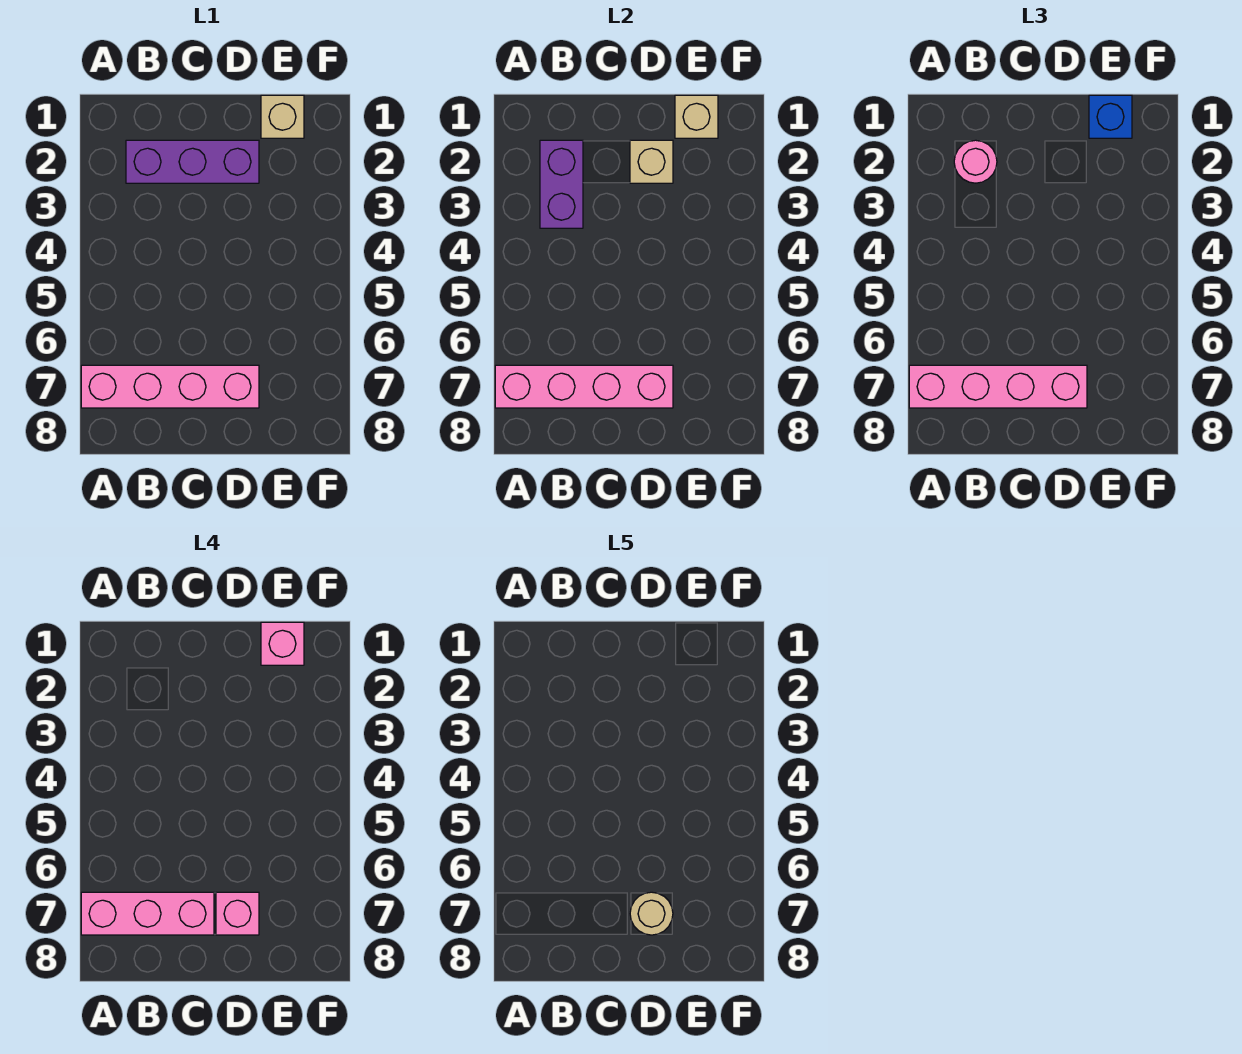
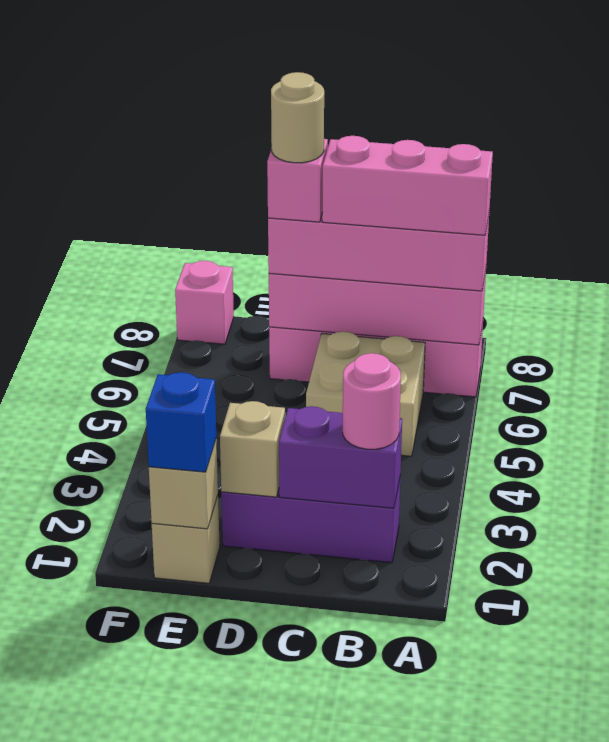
purple 1x2 brick [540,140,583,228] -> purple 1x2 brick turned to [279,406,402,508]
none -> tan 2x2 brick [306,331,425,456]
pink 1x1 brick [261,622,304,665] -> pink 1x1 brick moved to [175,261,234,344]

